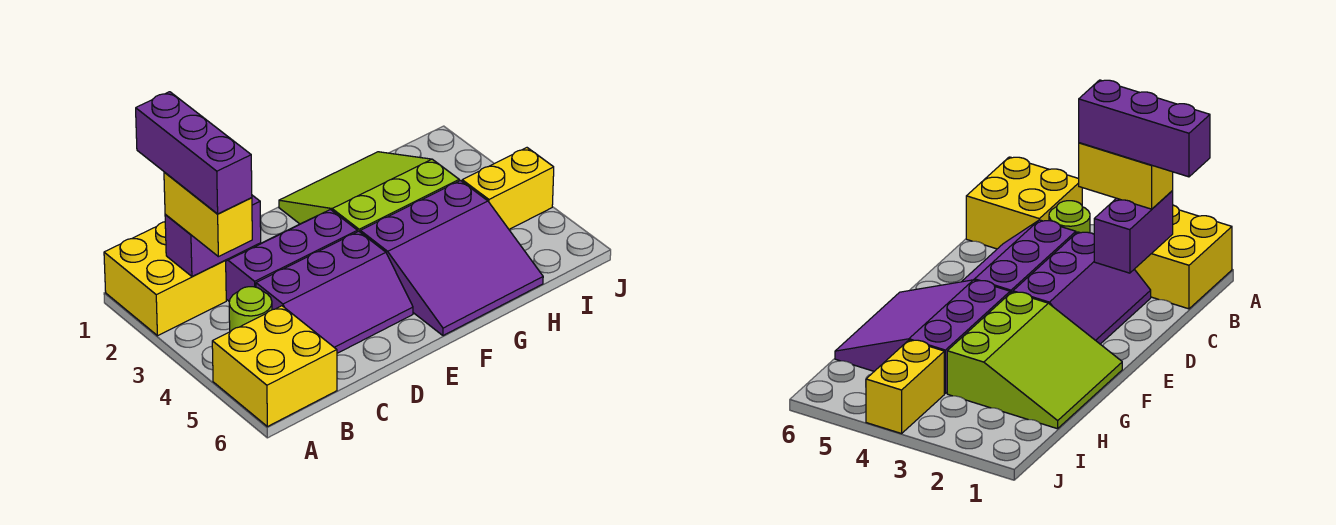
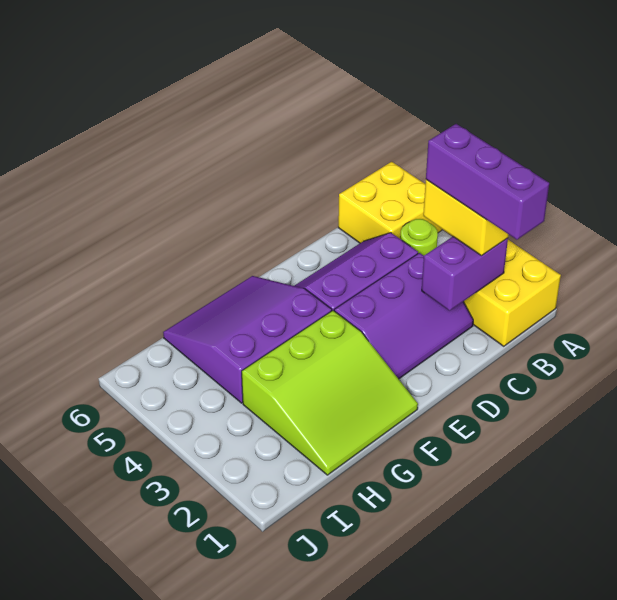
yellow 1x2 brick [462,148,554,229] -> none

